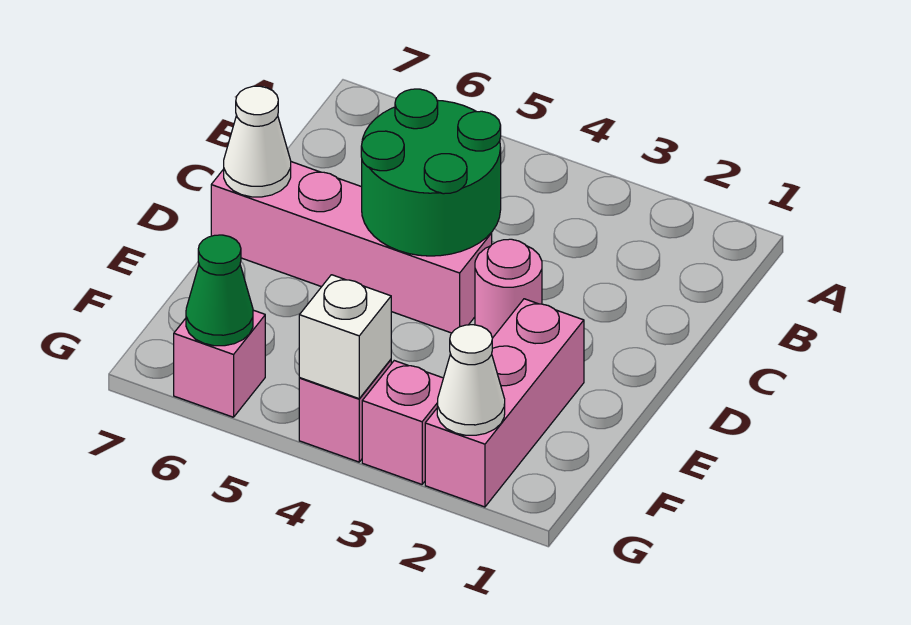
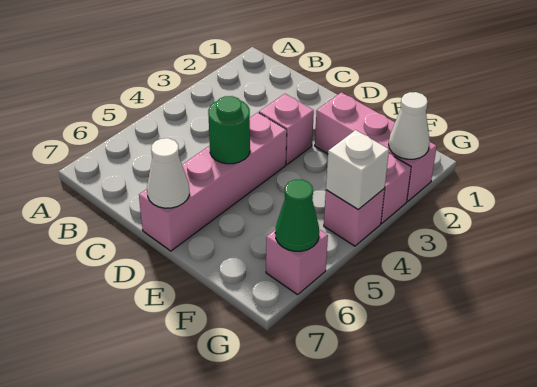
green 2x2 round brick [361,89,501,256] -> green 1x1 round brick [208,96,250,164]
pink 1x1 round brick [475,239,542,338] -> pink 1x1 brick [259,94,314,164]

